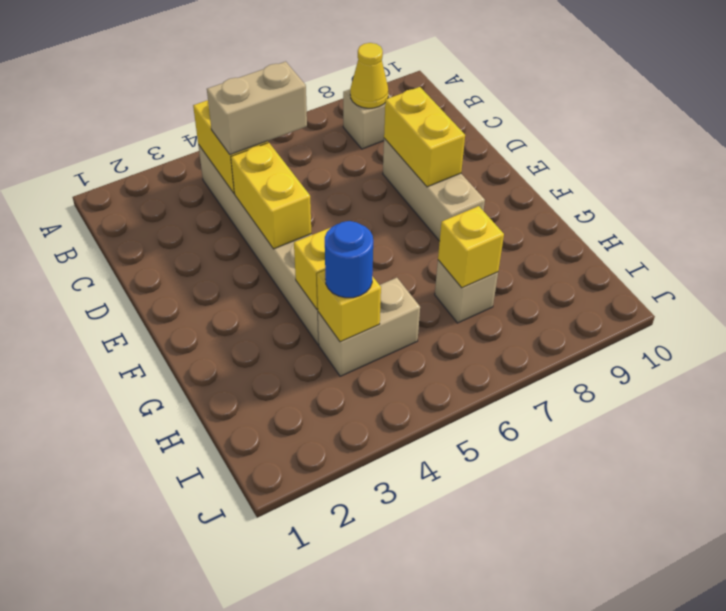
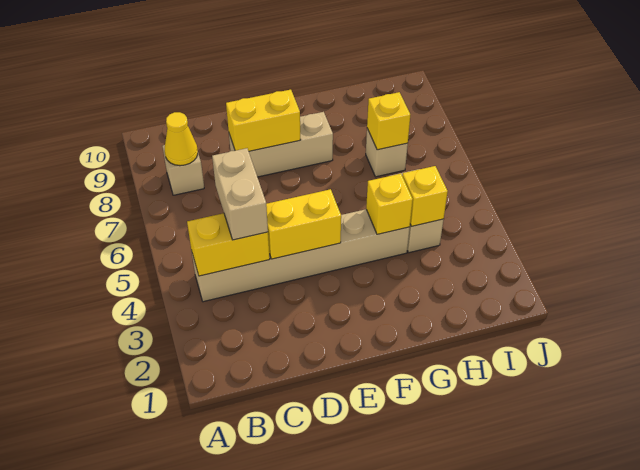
blue 1x1 round brick [325,221,373,298] -> none

